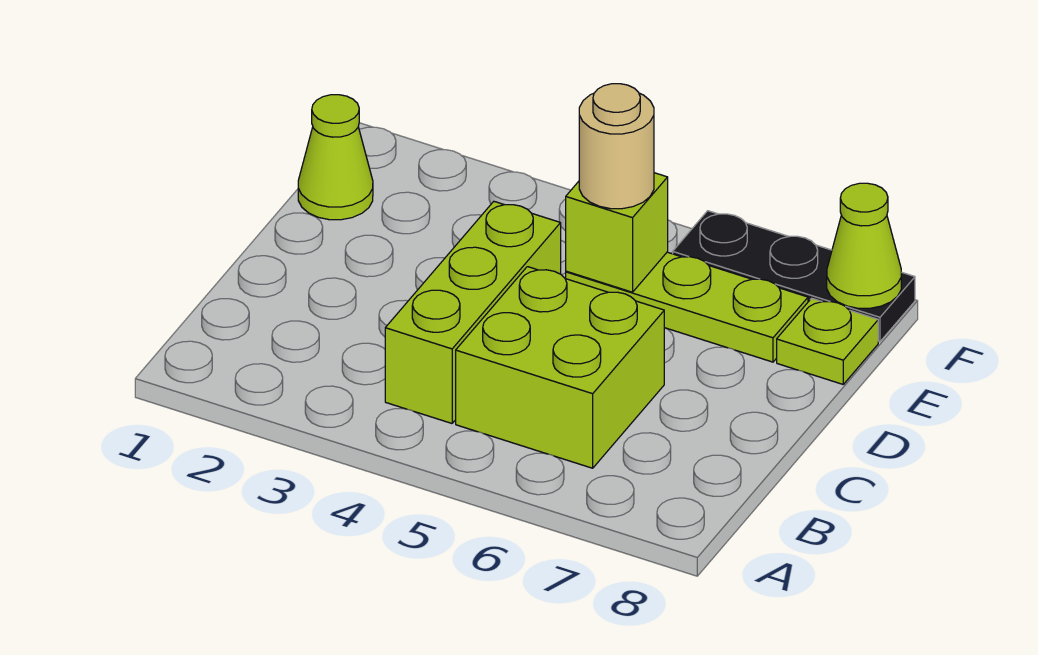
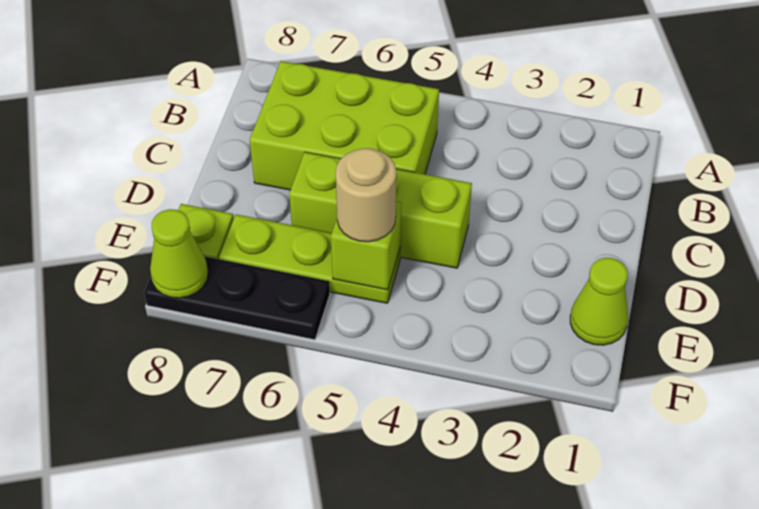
lime 1x3 brick [385,202,561,423] -> lime 1x3 brick turned to [289,152,472,268]
lime 2x2 brick [456,267,664,468] -> lime 2x3 brick [250,61,439,190]

